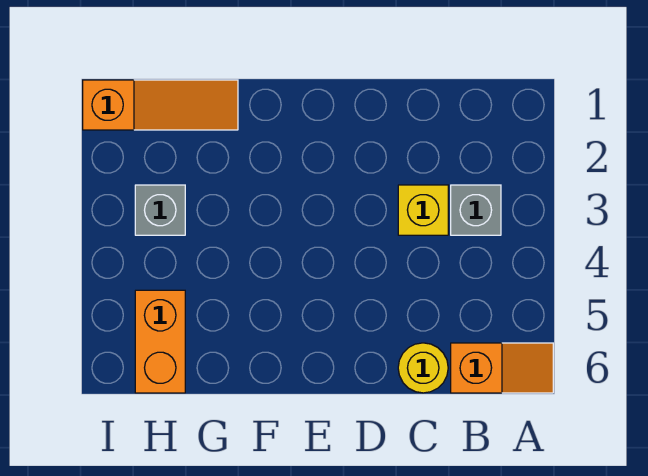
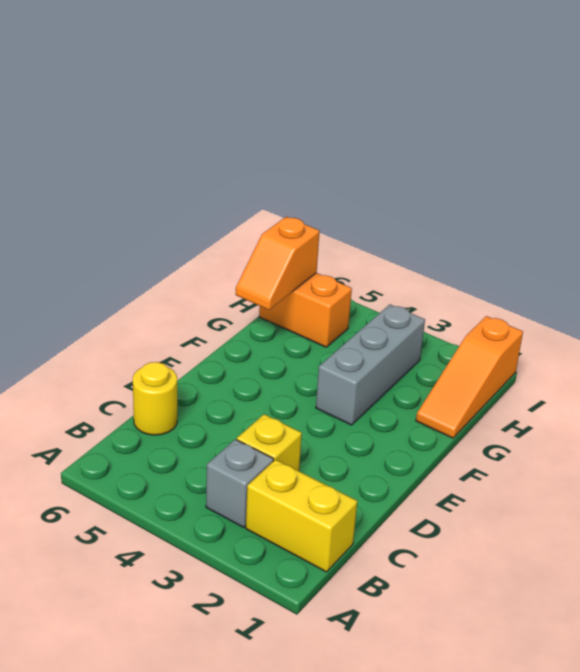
orange 1x2 slope [451,343,553,393] -> orange 1x2 slope moved to [236,217,320,310]
none -> yellow 1x2 brick [246,460,357,572]
grey 1x1 brick [135,185,185,235] -> grey 1x3 brick [316,305,425,425]

